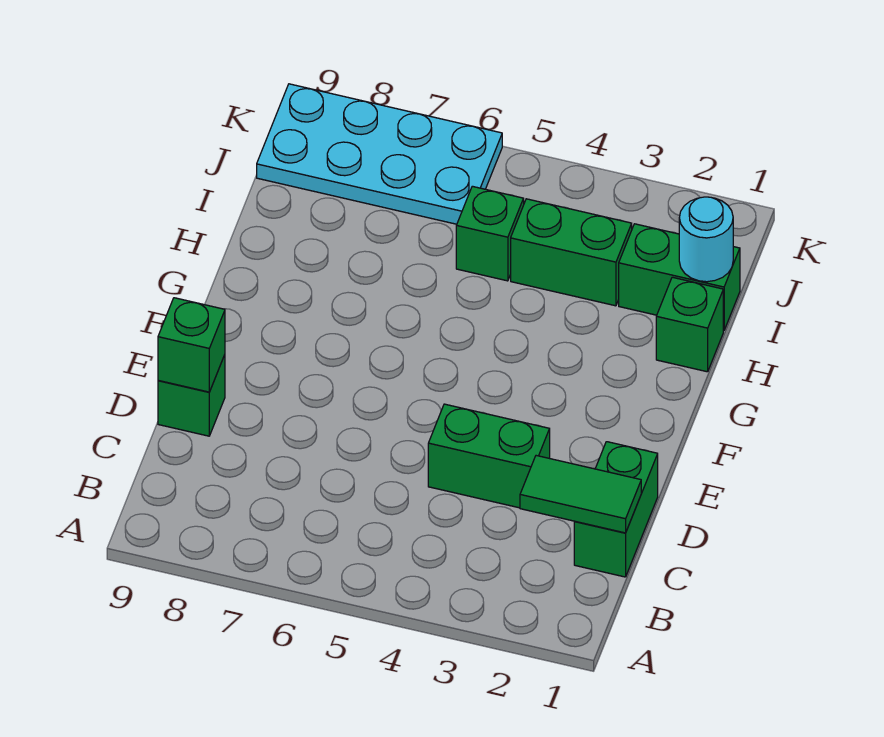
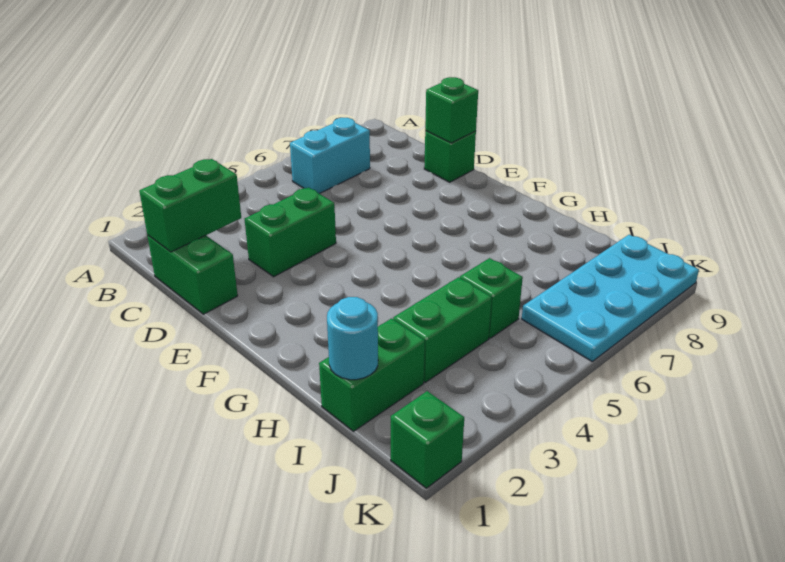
none -> cyan 1x2 brick [290,118,370,194]
green 1x2 tile [520,456,641,533] -> green 1x2 brick [139,159,241,252]
green 1x1 brick [656,277,723,372] -> green 1x1 brick moved to [391,391,464,488]

